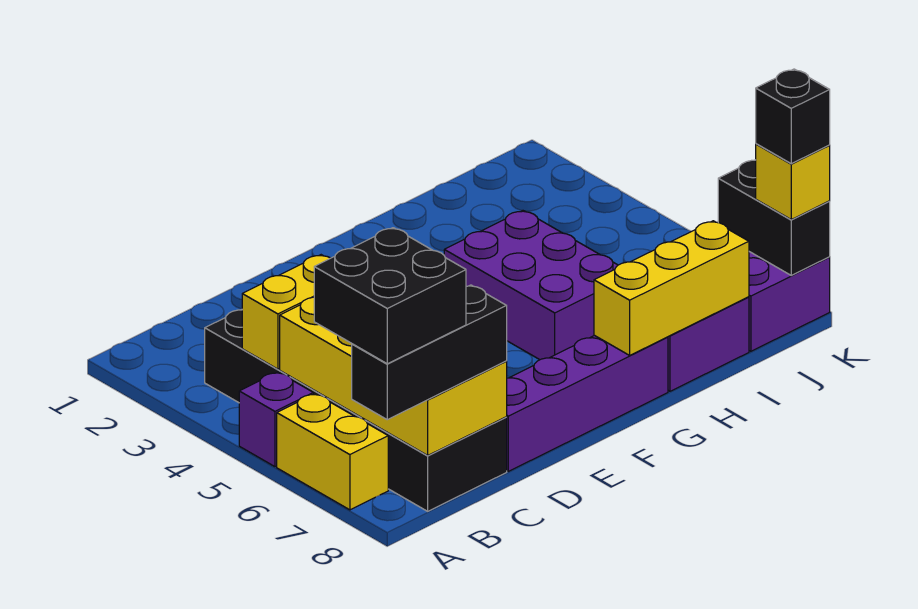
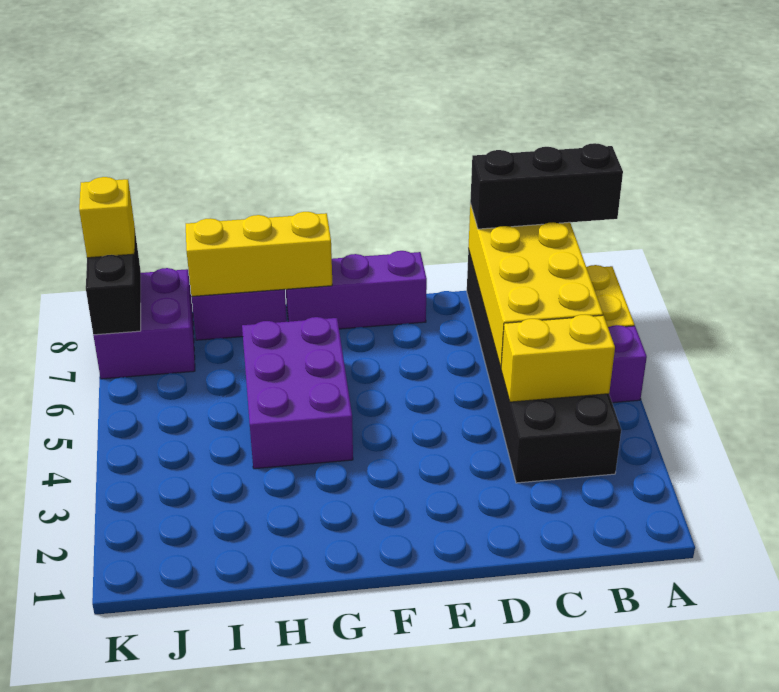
black 2x2 brick [314,228,466,364] -> none
purple 1x4 brick [507,335,668,471] -> purple 1x3 brick [286,251,427,329]
black 1x1 brick [756,69,830,164] -> none

